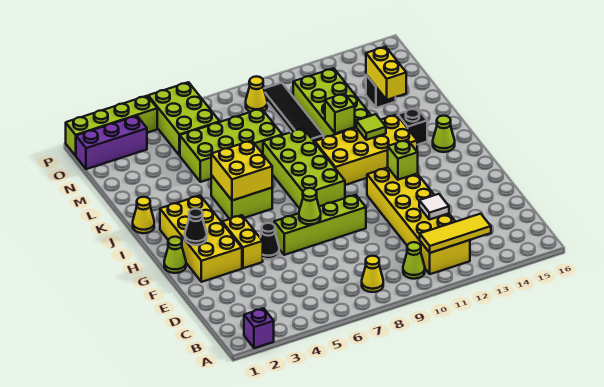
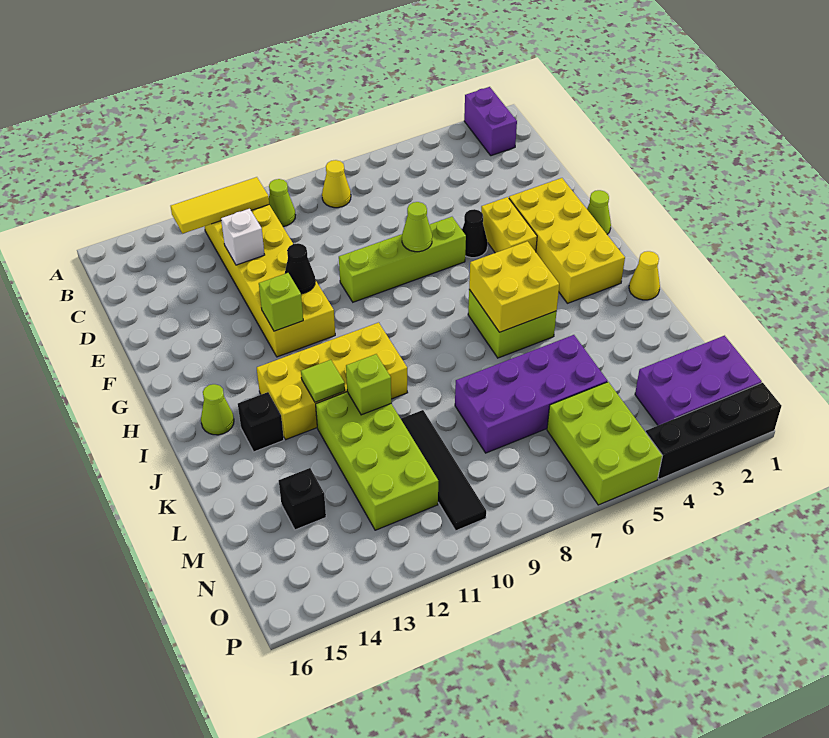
purple 1x1 brick [244,308,274,348] -> purple 1x2 brick [464,87,517,156]
white 1x1 tile [419,194,449,220] -> white 1x1 brick [221,209,265,265]
black 1x1 cone [185,209,207,245] -> black 1x1 cone moved to [285,243,315,294]
lime 2x4 brick [263,128,345,209] -> none
lime 2x4 brick [180,108,282,182] -> purple 2x4 brick [455,335,607,453]
yellow 1x2 brick [366,47,406,100] -> none
purple 1x3 brick [76,116,147,169] -> purple 2x3 brick [635,336,762,425]
yellow 1x1 cone [246,76,267,112] -> none
lime 1x4 brick [66,96,157,156] -> black 1x4 brick [646,383,782,479]

